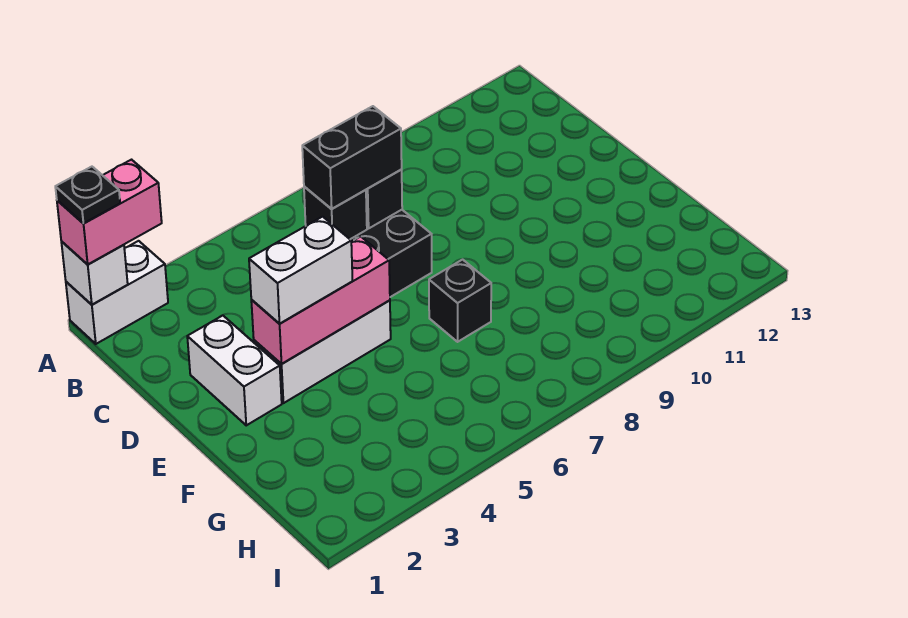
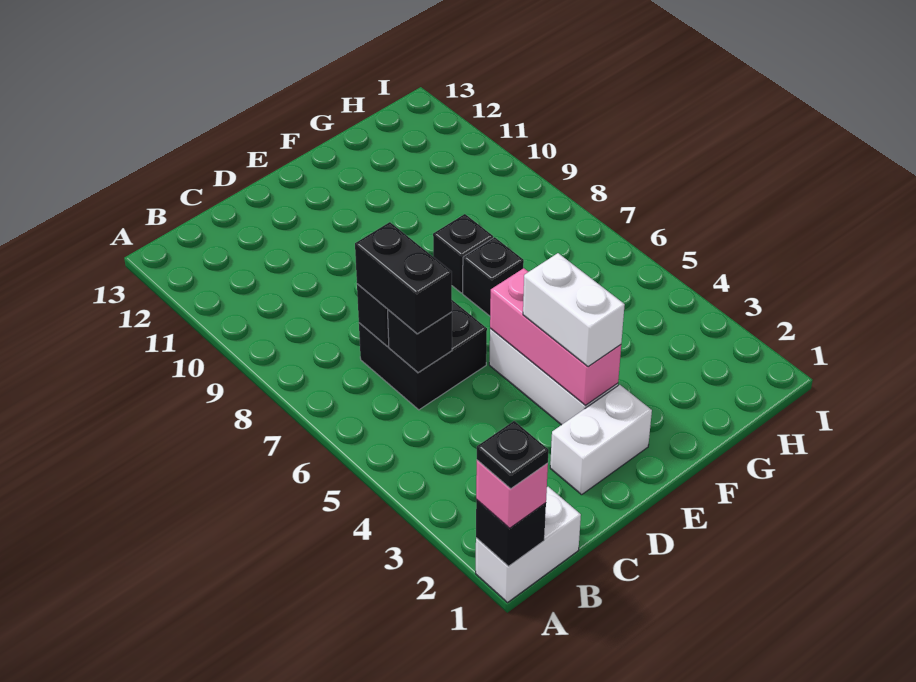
white 1x2 brick [66,241,168,344] -> white 1x2 brick turned to [476,487,581,602]
white 1x1 brick [61,241,128,305] -> black 1x1 brick [476,500,546,566]
pink 1x2 brick [57,160,162,265] -> pink 1x1 brick [476,460,548,528]
none -> black 1x1 brick [433,214,493,293]

